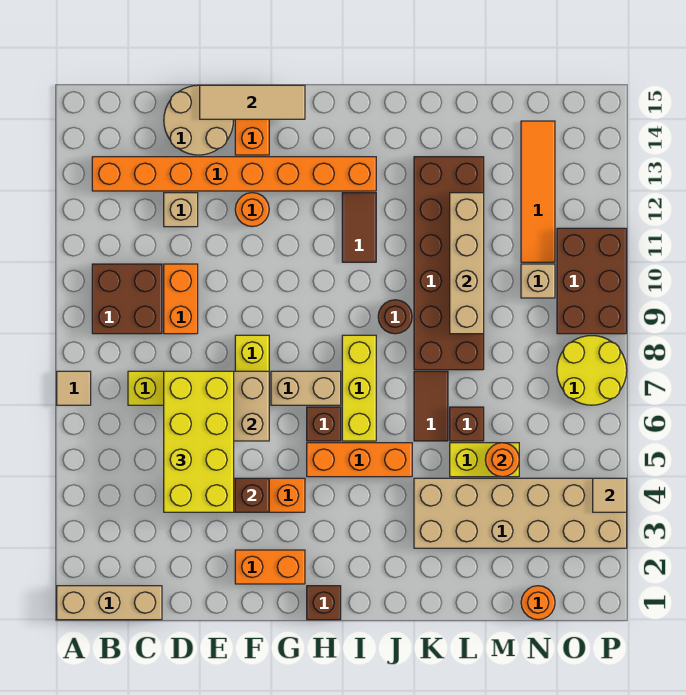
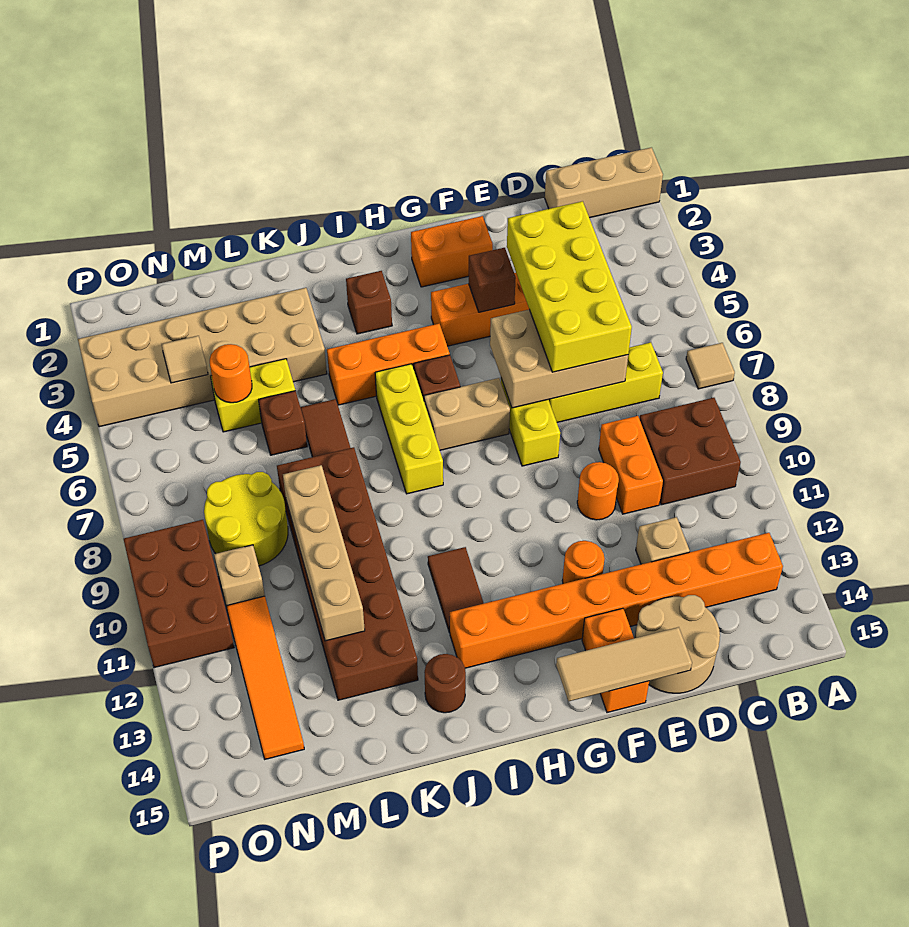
brown 1x1 brick [307,586,341,620] -> brown 1x1 brick moved to [346,271,392,334]
brown 1x1 round brick [378,300,412,334] -> brown 1x1 round brick moved to [425,654,466,713]
orange 1x1 round brick [521,586,555,620] -> orange 1x1 round brick moved to [577,462,619,520]
yellow 2x2 round brick [557,336,627,405] -> yellow 2x2 round brick moved to [204,472,288,566]
tan 1x1 tile [593,478,627,512] -> tan 1x1 tile moved to [162,336,208,383]

